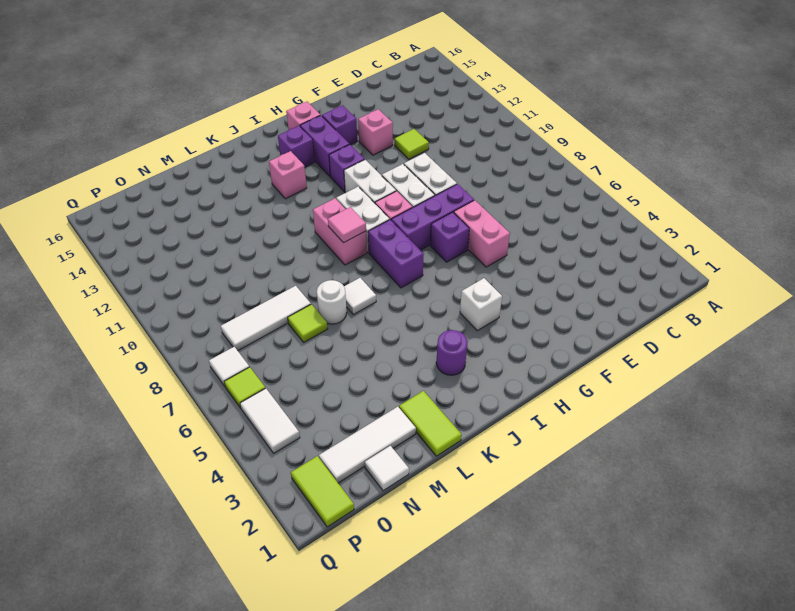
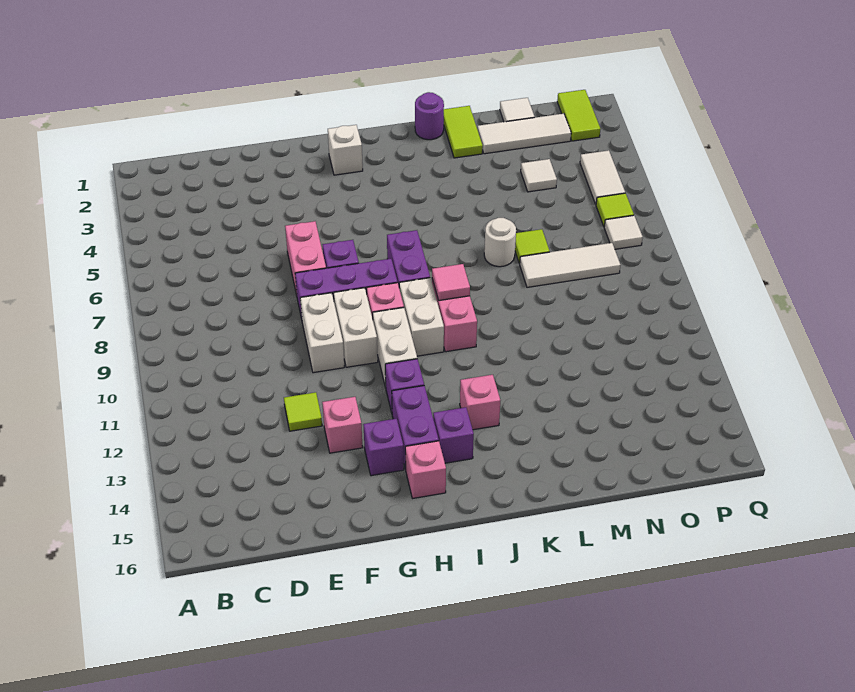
white 1x1 brick [460,278,502,331] -> white 1x1 brick moved to [328,125,363,175]
purple 1x1 round brick [436,330,467,375] -> purple 1x1 round brick moved to [415,92,444,140]
white 1x1 tile [344,278,376,315] -> white 1x1 tile moved to [521,159,557,192]

